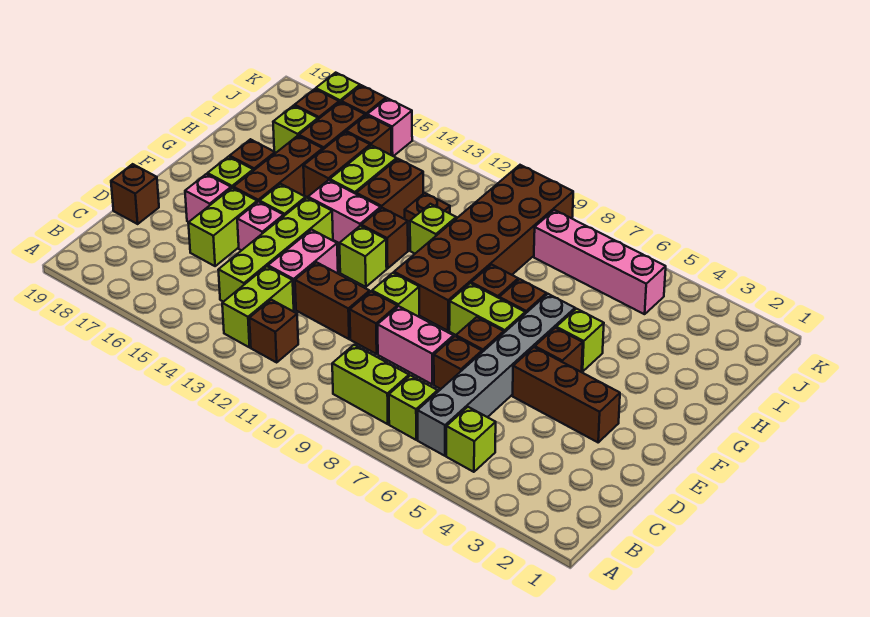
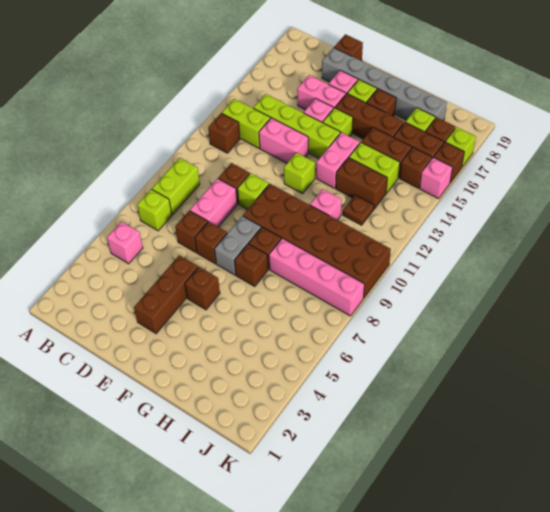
lime 1x1 brick [446,407,496,472] -> pink 1x1 brick [107,222,143,264]
grey 1x6 brick [418,294,575,456] -> grey 1x6 brick moved to [322,48,447,121]
brown 1x2 brick [295,262,370,339] -> none
lime 1x2 brick [188,188,257,266] -> pink 1x2 brick [297,75,346,110]
lime 1x2 brick [449,283,525,335] -> grey 1x2 brick [214,216,261,275]
lime 1x1 brick [556,309,604,372] -> none
brown 1x1 brick [361,208,408,269] -> none
lime 1x1 brick [410,204,456,254] -> pink 1x1 brick [310,189,342,220]
pink 1x4 brick [534,210,666,314] -> pink 1x4 brick turned to [269,238,364,316]

